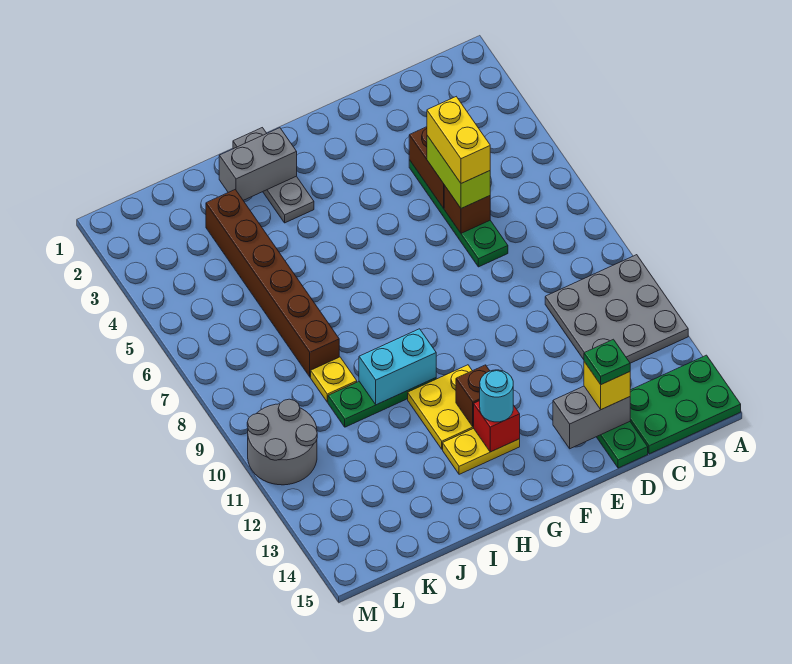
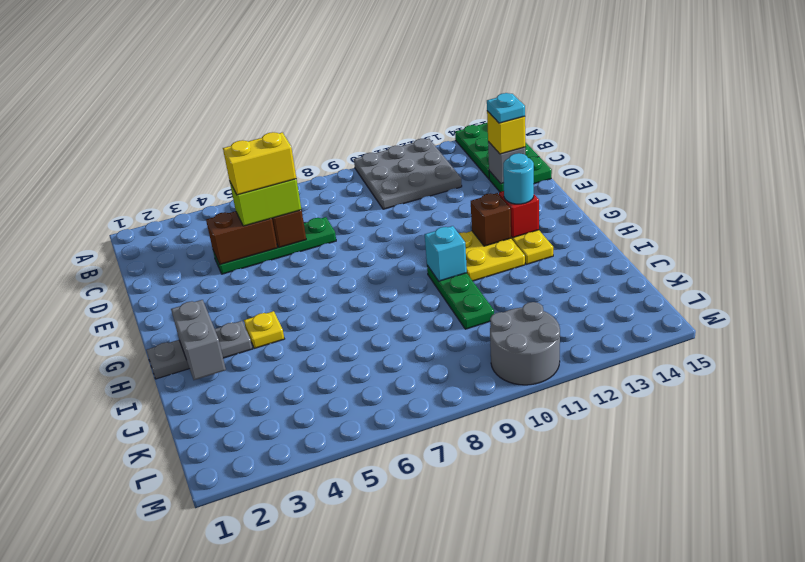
grey 1x2 brick [553,386,630,449] -> grey 1x1 brick [488,142,525,184]
green 1x1 plate [584,339,630,385] -> cyan 1x1 plate [487,93,525,123]
cyan 1x2 brick [359,329,436,405] -> cyan 1x1 brick [425,226,467,281]
brown 1x6 brick [206,190,339,377] -> none
yellow 1x1 plate [311,357,357,402] -> yellow 1x1 plate moved to [244,311,284,349]

